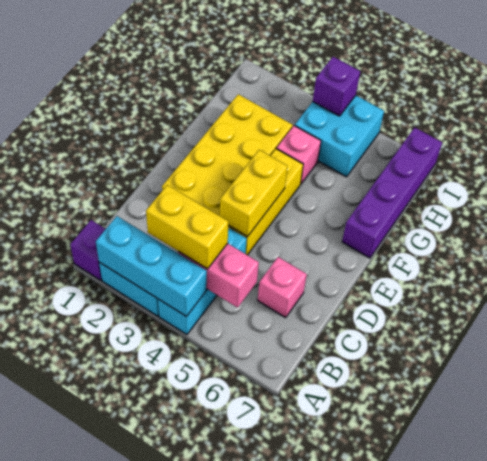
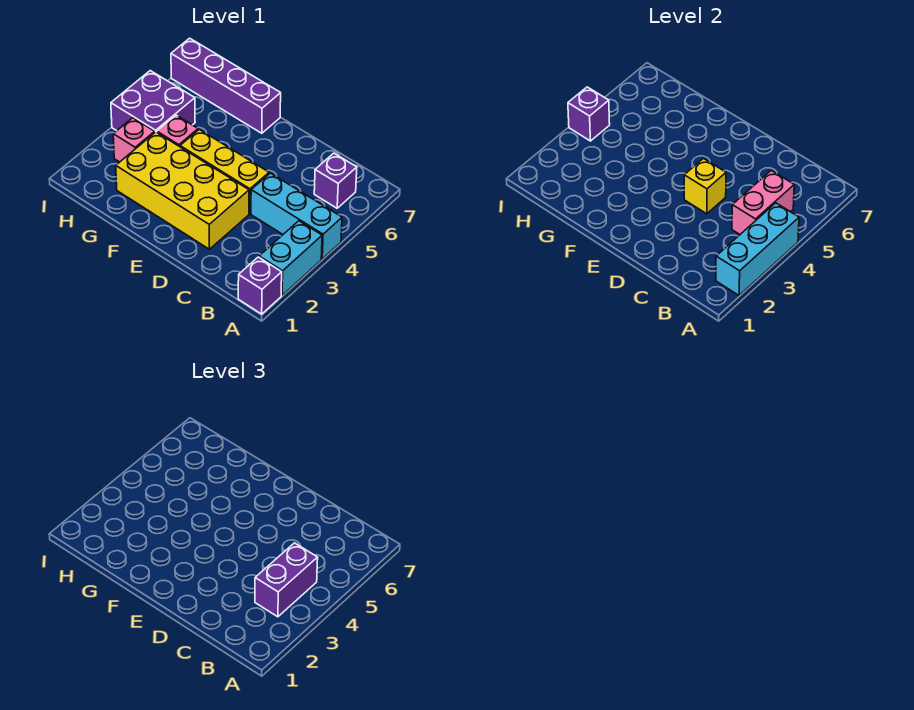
yellow 1x2 brick [146,185,228,269] -> purple 1x2 brick [255,543,318,617]
none -> purple 1x1 brick [314,153,357,208]
pink 1x1 brick [258,257,307,318] -> pink 1x1 brick moved to [113,118,155,162]
yellow 1x2 brick [220,150,287,237] -> yellow 1x1 brick [684,158,726,214]
cyan 2x2 brick [295,96,384,177] -> purple 2x2 brick [111,71,195,132]

